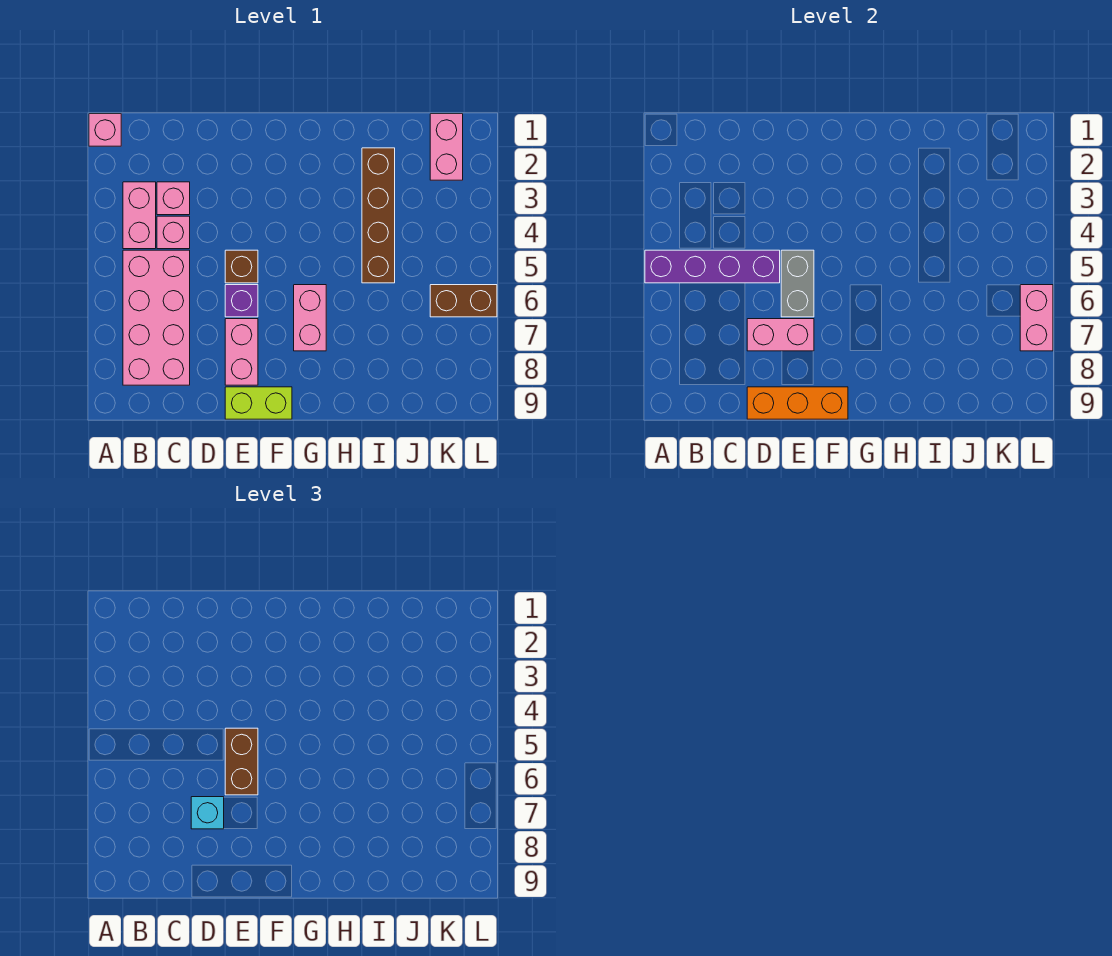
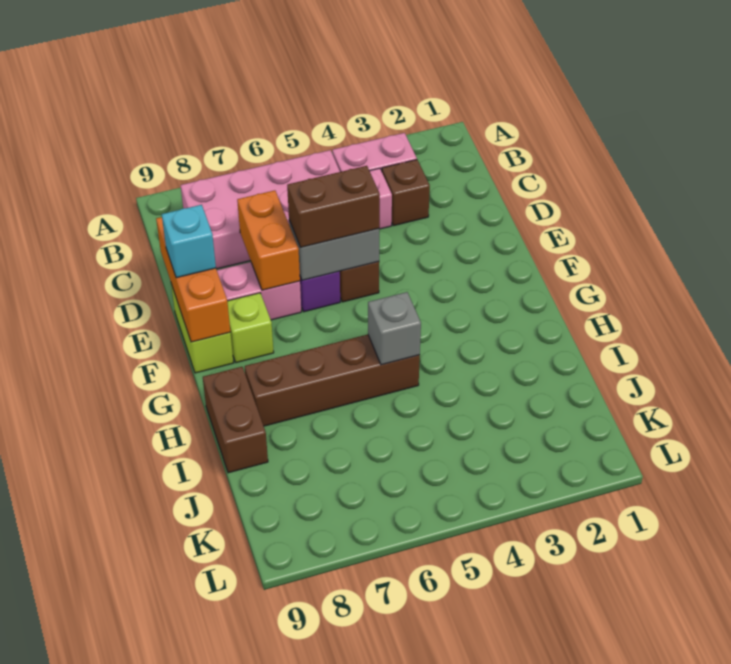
pink 1x1 brick [89,114,121,146] -> none
purple 1x4 brick [645,250,780,283] -> none
pink 1x1 brick [157,182,190,215] -> brown 1x1 brick [382,160,430,226]
pink 1x2 brick [747,319,814,351] -> orange 1x2 brick [237,190,300,290]
cyan 1x1 brick [191,797,224,829] -> cyan 1x1 brick moved to [162,205,216,278]
none -> lime 1x1 brick [227,293,274,363]
pink 1x2 brick [294,285,326,351] -> none
none -> grey 1x1 brick [368,292,421,365]
brown 1x4 brick [362,148,395,283] -> brown 1x4 brick moved to [245,335,420,426]
pink 1x2 brick [430,114,463,180] -> none
brown 1x2 brick [430,285,497,317] -> brown 1x2 brick moved to [203,367,268,473]
pink 1x2 brick [1020,285,1053,351] -> none

